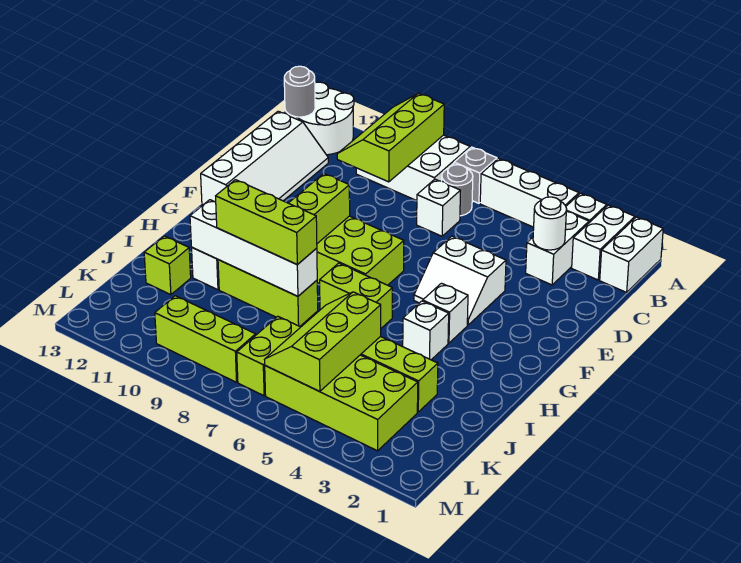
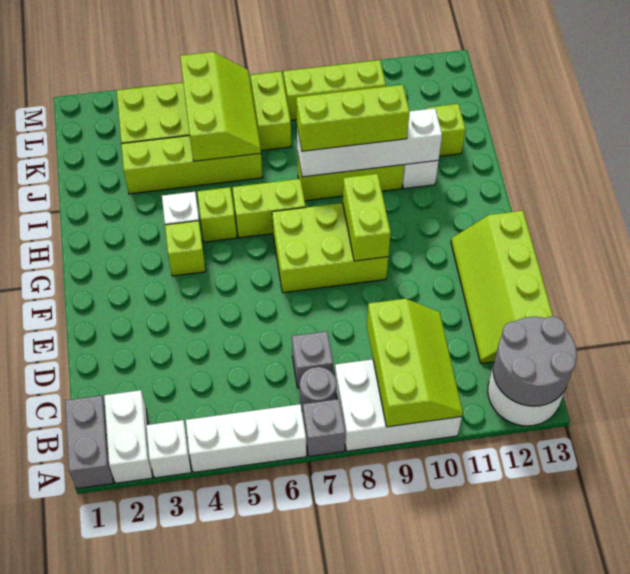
white 1x2 brick [600,217,663,292] -> grey 1x2 brick [65,395,114,489]
white 1x2 brick [526,212,589,285] -> none
grey 1x1 round brick [284,66,315,117] -> grey 2x2 round brick [493,316,577,406]
white 1x1 round brick [533,197,566,250] -> none
white 1x1 brick [417,179,461,236] -> grey 1x1 brick [292,331,333,388]
white 2x4 slope [201,111,328,205] -> lime 2x4 slope [451,211,553,363]
white 2x2 slope [414,236,506,325] -> none
white 1x1 brick [423,283,468,343] -> lime 1x1 brick [165,221,206,276]
none -> lime 1x1 brick [197,187,237,242]

